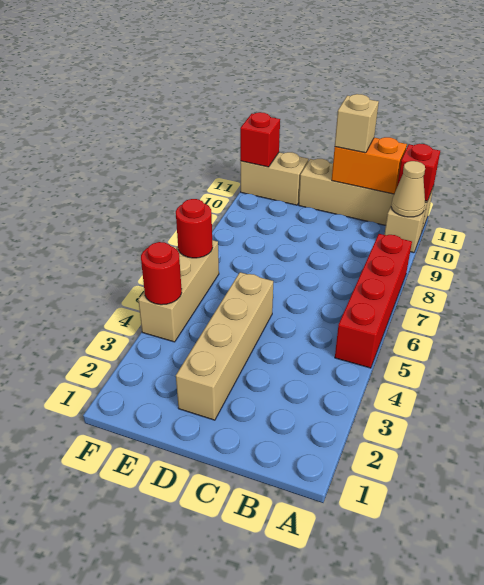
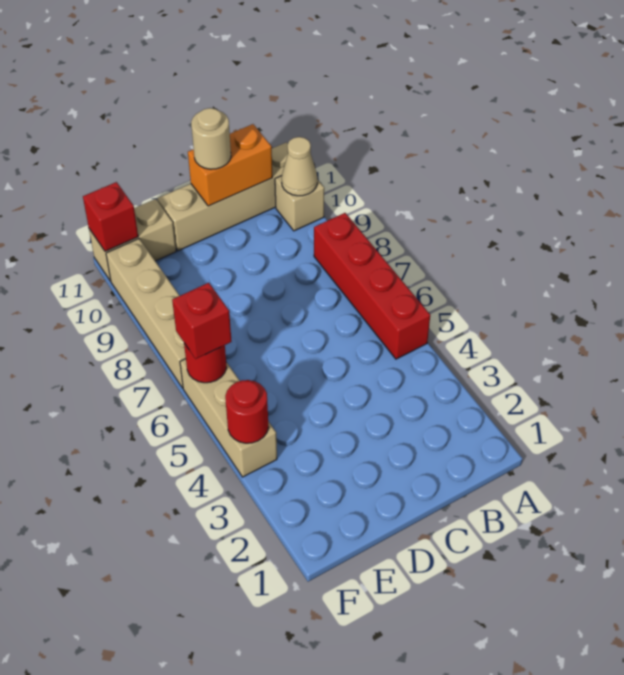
red 1x1 brick [397,144,440,201] -> red 1x1 brick moved to [172,283,232,359]
tan 1x1 brick [335,94,379,153] -> tan 1x1 round brick [191,108,231,169]
tan 1x4 brick [176,272,273,420] -> tan 1x4 brick moved to [106,239,186,388]

